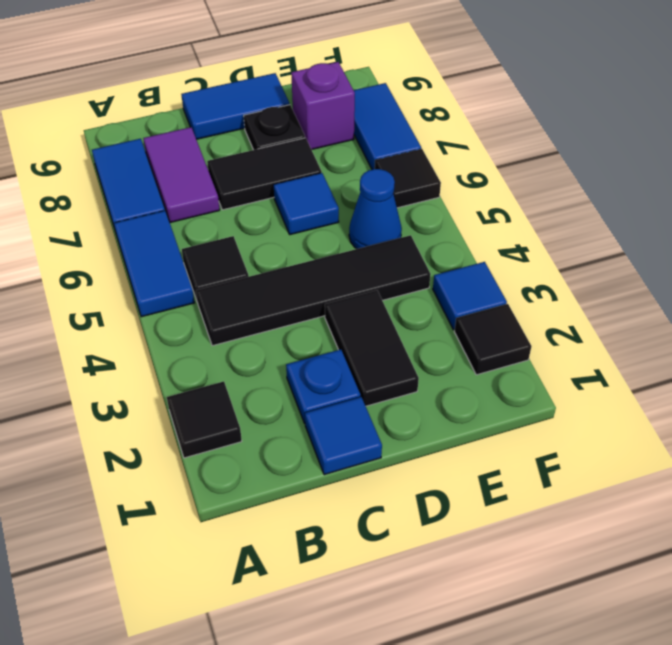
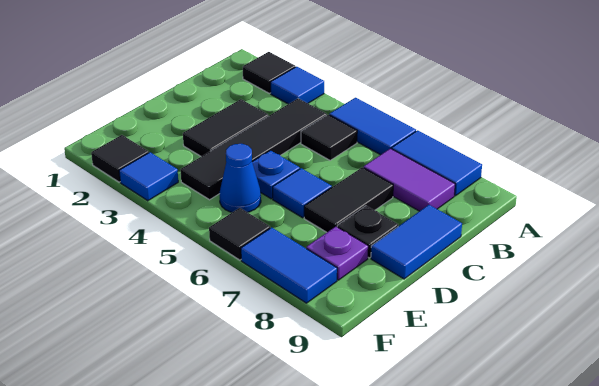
blue 1x1 tile [305,397,382,475] -> blue 1x1 tile moved to [271,67,324,104]
blue 1x1 plate [286,350,360,423] -> blue 1x1 plate moved to [252,150,300,199]
black 1x2 tile [325,290,419,406] -> black 1x2 tile turned to [183,99,268,156]
purple 1x1 brick [291,62,355,150] -> purple 1x1 plate [306,227,368,280]

